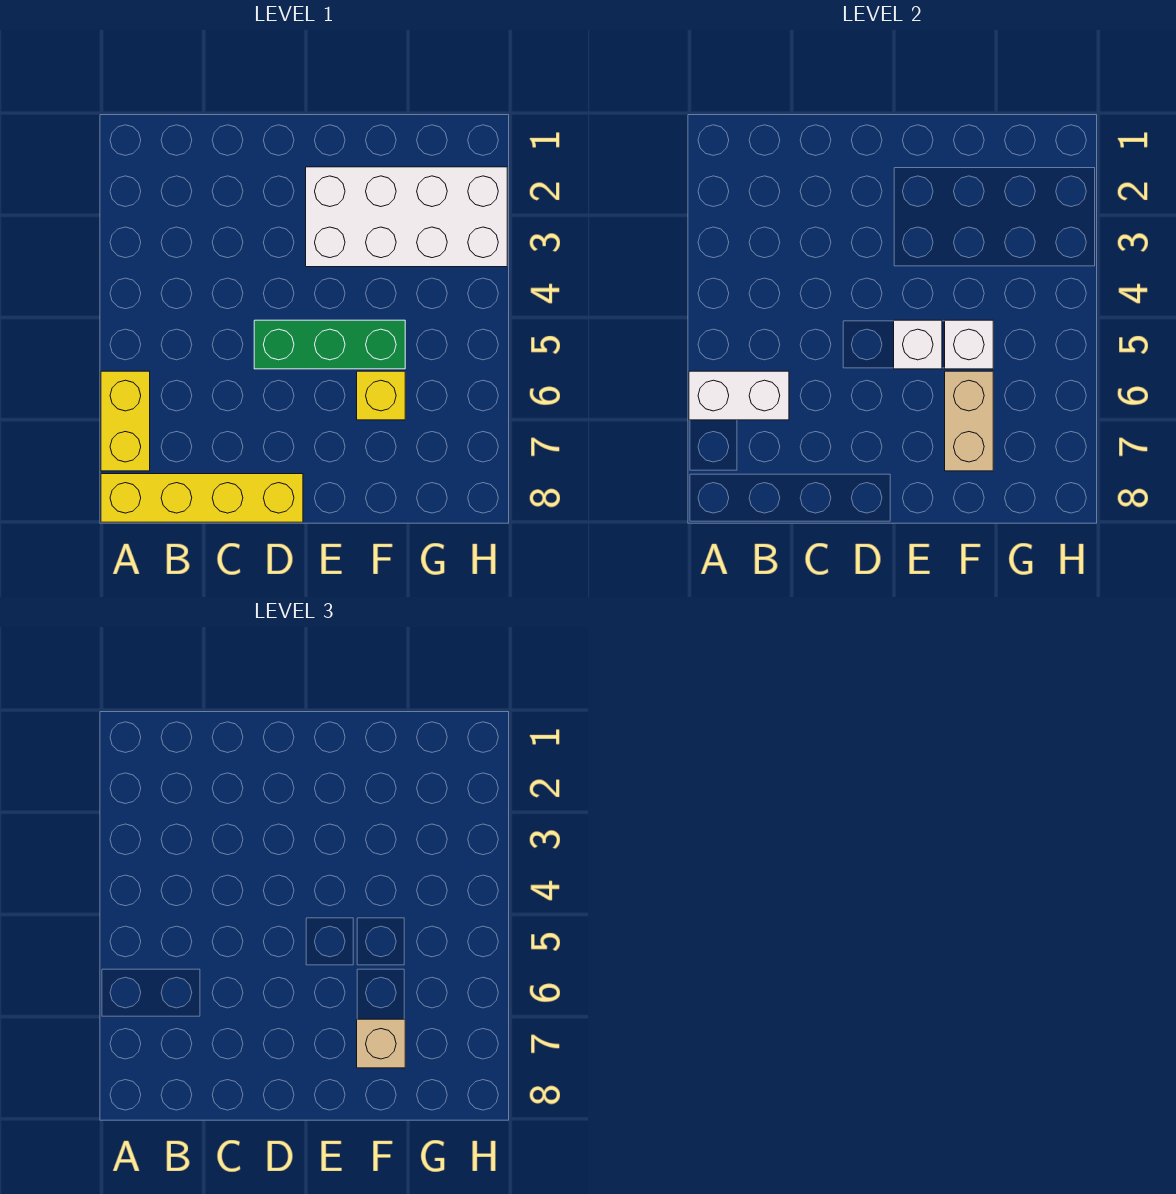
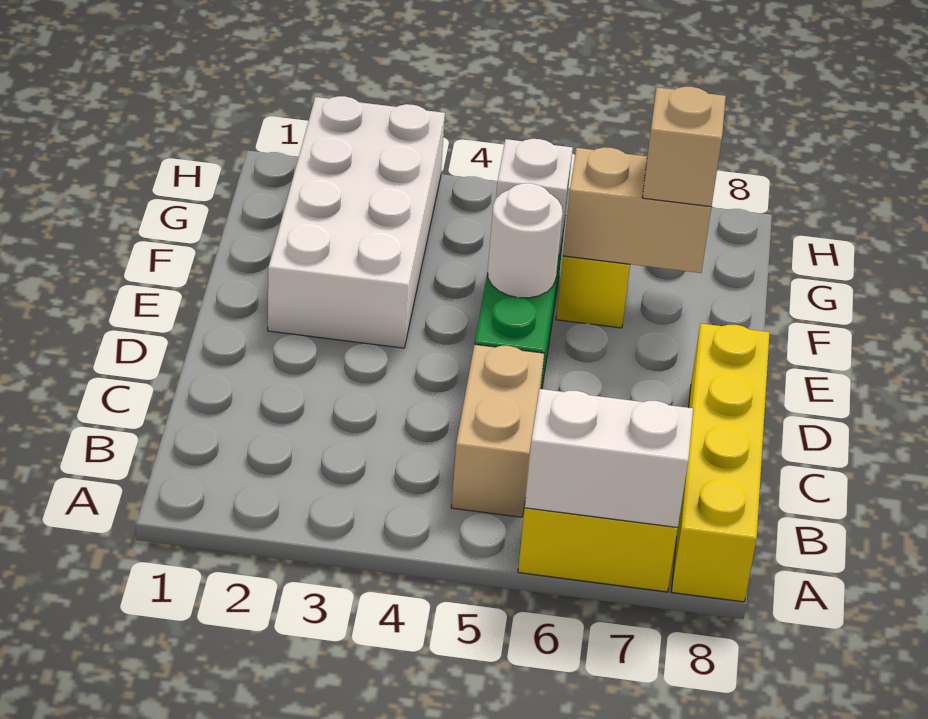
white 1x2 brick [689,371,789,420] -> white 1x2 brick turned to [525,389,693,527]
none -> tan 1x2 brick [451,344,544,517]
white 1x1 brick [894,320,942,369] -> white 1x1 round brick [488,183,563,298]

